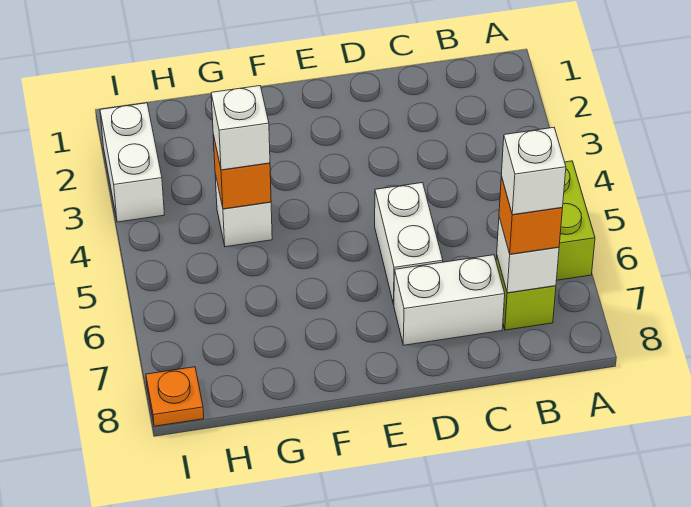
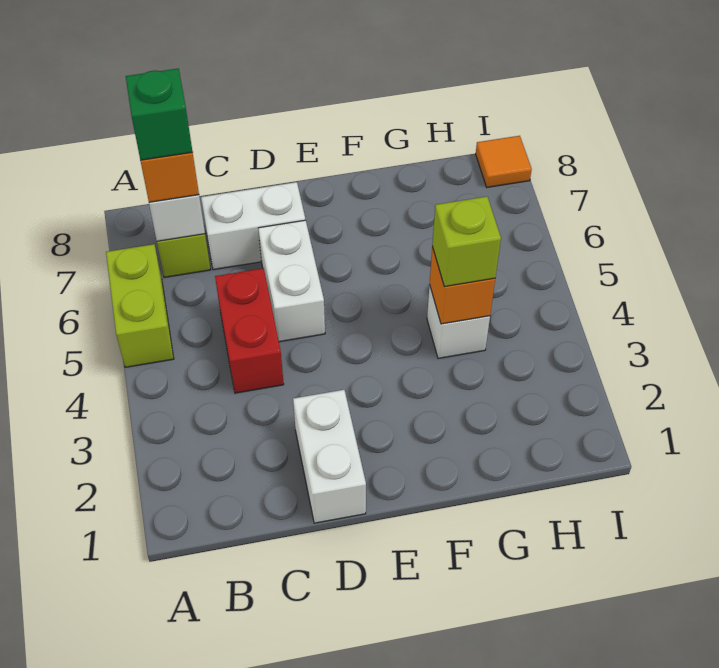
white 1x1 brick [501,127,566,215] -> green 1x1 brick [126,68,193,160]
none -> red 1x2 brick [215,268,284,393]
white 1x1 brick [211,86,270,170] -> lime 1x1 brick [432,196,501,287]
white 1x2 brick [100,103,164,222] -> white 1x2 brick moved to [293,390,366,523]
orange 1x1 plate [146,367,204,426] -> orange 1x1 tile [476,136,532,187]

